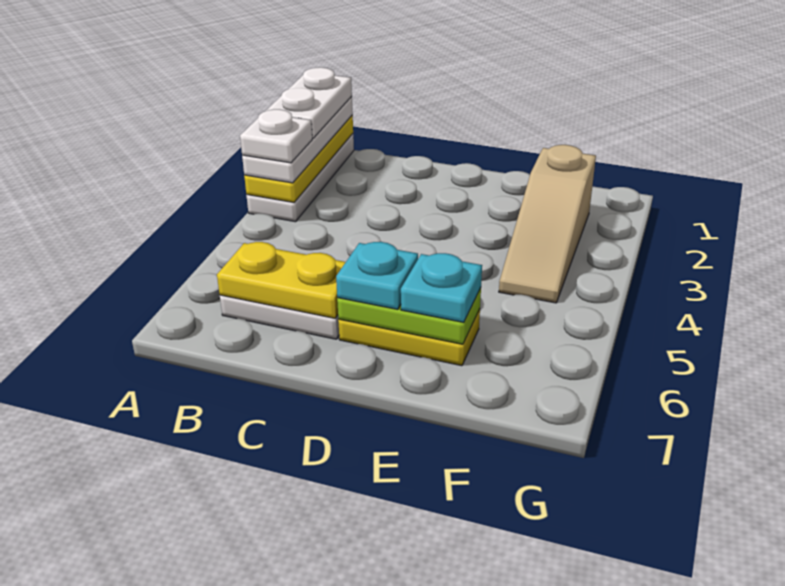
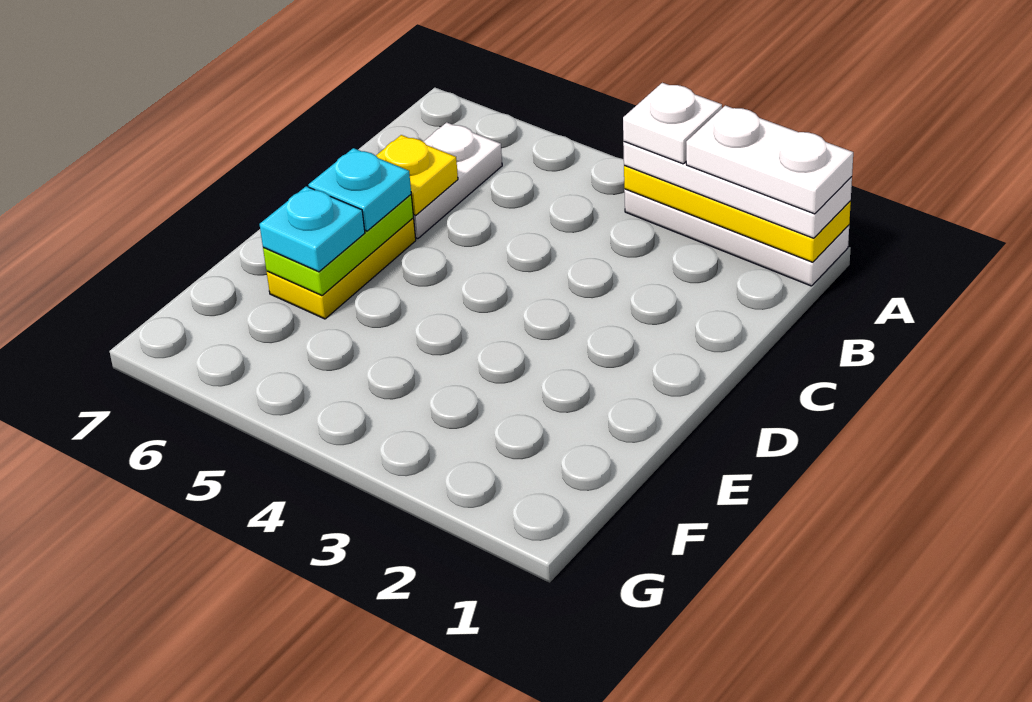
yellow 1x2 plate [217,242,346,318] -> yellow 1x1 plate [376,135,458,215]
tan 1x3 slope [499,145,596,303] -> none

